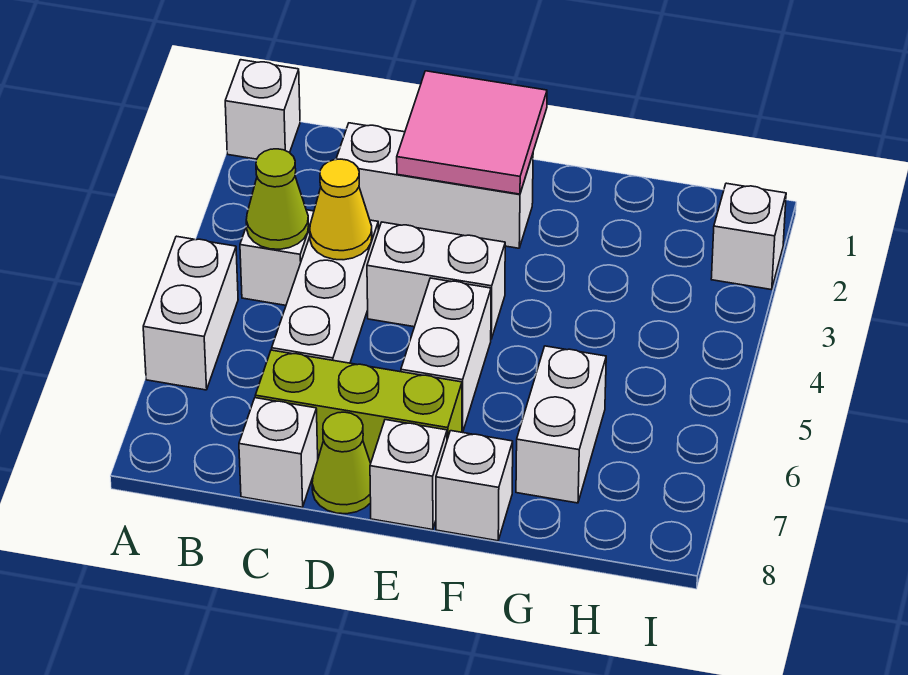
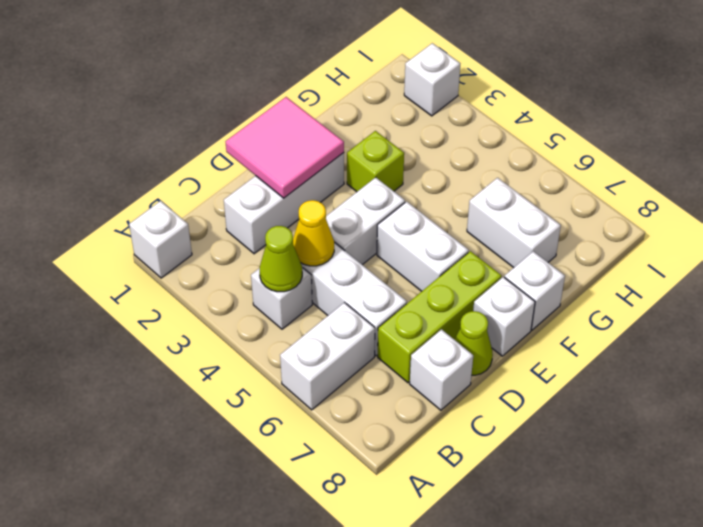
white 1x2 brick [143,236,238,390] -> white 1x2 brick turned to [280,302,375,410]
none -> lime 1x1 brick [347,131,404,192]

